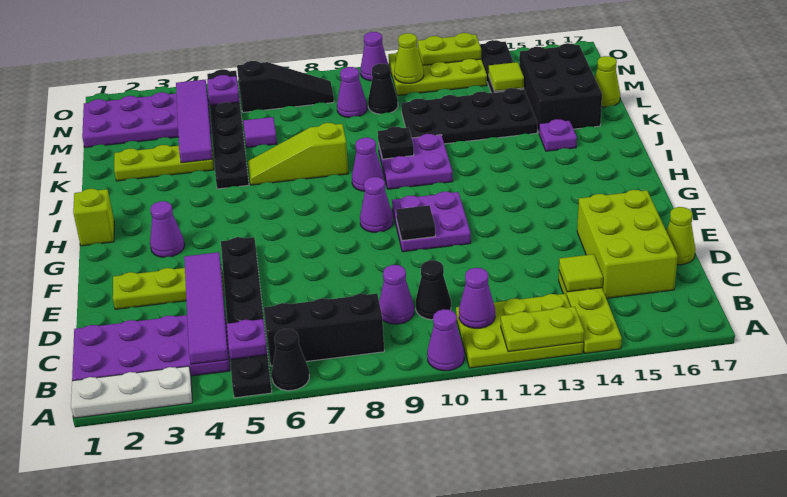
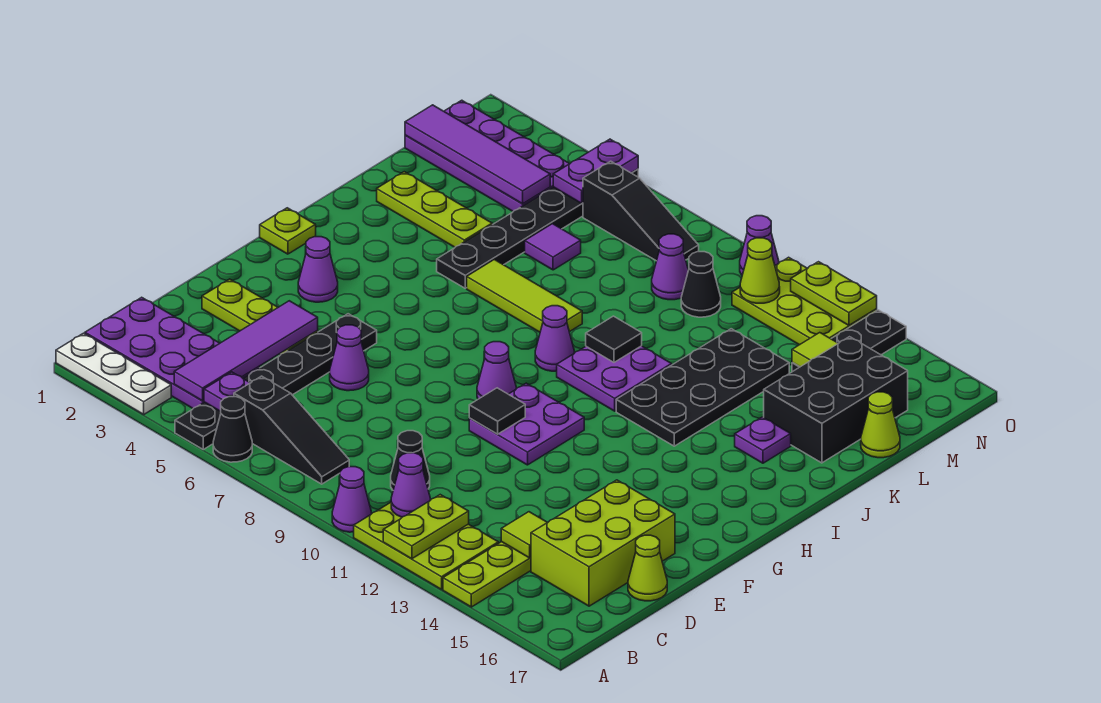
lime 1x2 plate [501,307,584,352] -> lime 1x2 plate turned to [383,495,469,559]
black 1x3 brick [264,293,384,366] -> black 1x3 slope [234,376,349,484]
purple 1x1 cone [379,265,414,324] -> purple 1x1 cone moved to [330,325,369,391]
lime 1x1 brick [73,189,114,246] -> lime 1x1 plate [260,208,316,254]
lime 1x3 slope [248,123,349,185] -> lime 1x3 tile [467,260,582,332]
black 1x1 plate [378,126,414,159] -> black 1x1 tile [586,316,642,362]
purple 1x4 tile [176,80,212,163] -> purple 1x4 tile turned to [405,105,550,204]
black 2x4 plate [401,88,537,144] -> black 2x4 plate turned to [616,329,789,446]
purple 1x1 plate [207,75,240,105] -> purple 1x2 plate [553,139,638,203]

